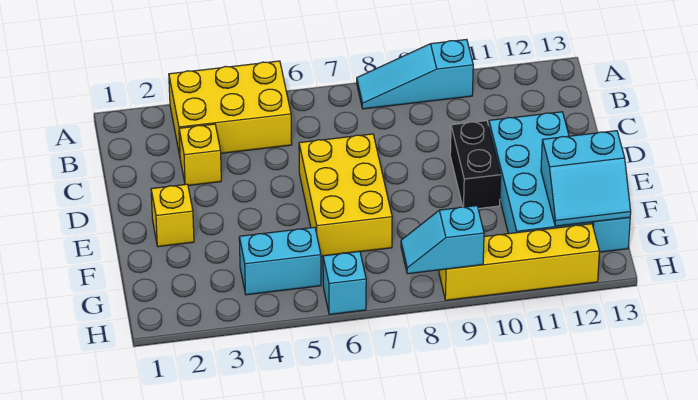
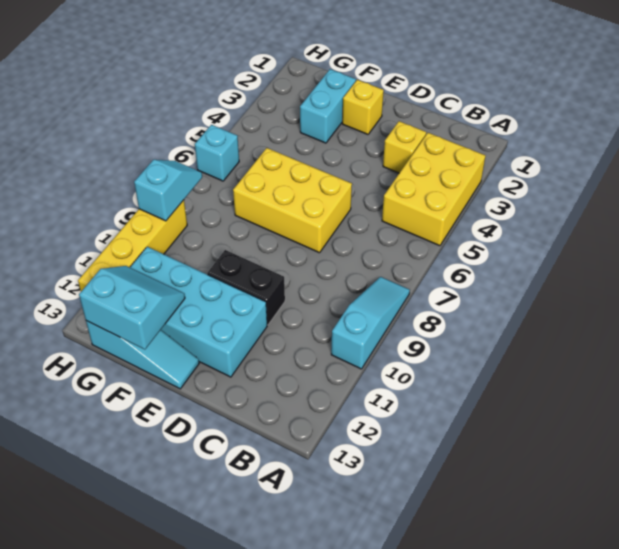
cyan 2x2 slope [541,131,631,226] -> cyan 2x2 slope turned to [79,266,185,349]
cyan 1x2 brick [239,227,321,295] -> cyan 1x2 brick moved to [300,69,356,143]

